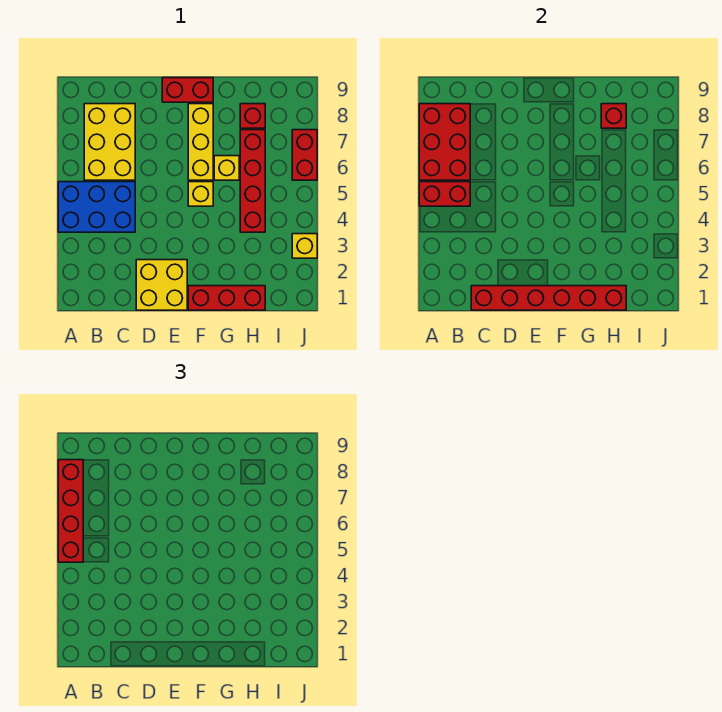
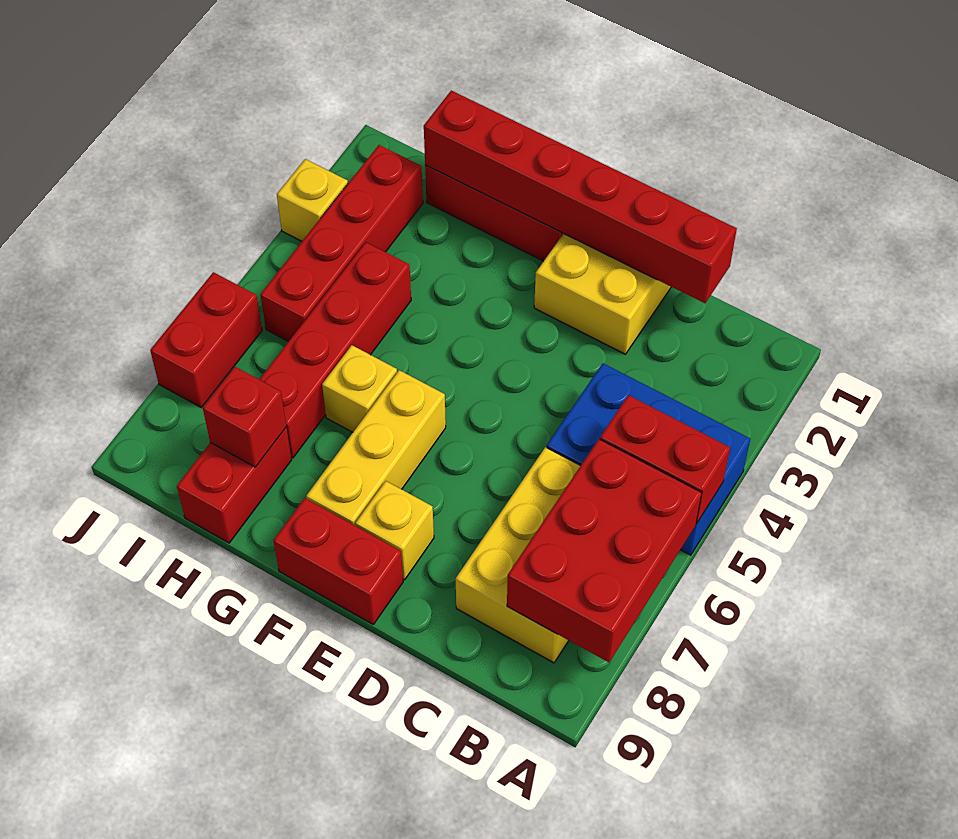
red 1x4 brick [58,460,83,562] -> red 1x4 brick moved to [260,145,423,341]
yellow 1x1 brick [188,182,213,206] -> yellow 1x1 brick moved to [355,481,434,580]
red 1x1 brick [240,104,265,128] -> red 1x2 brick [177,427,292,543]

